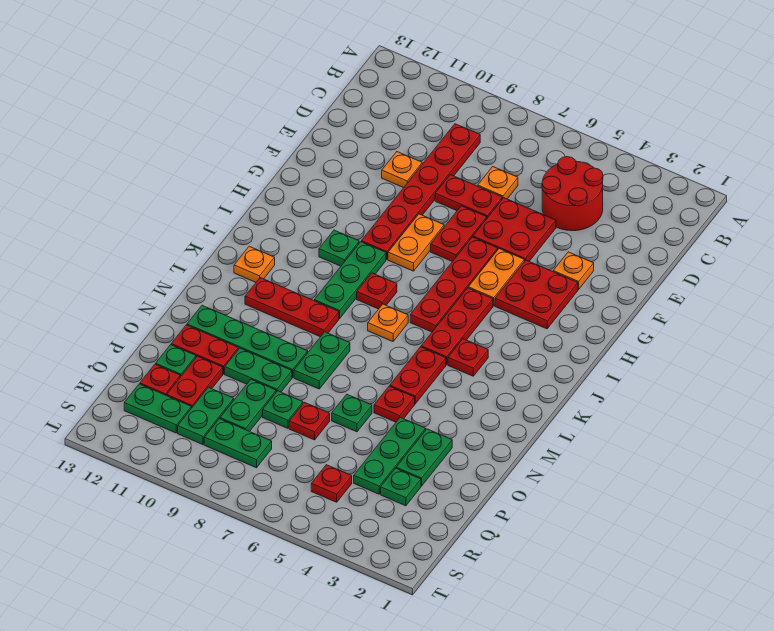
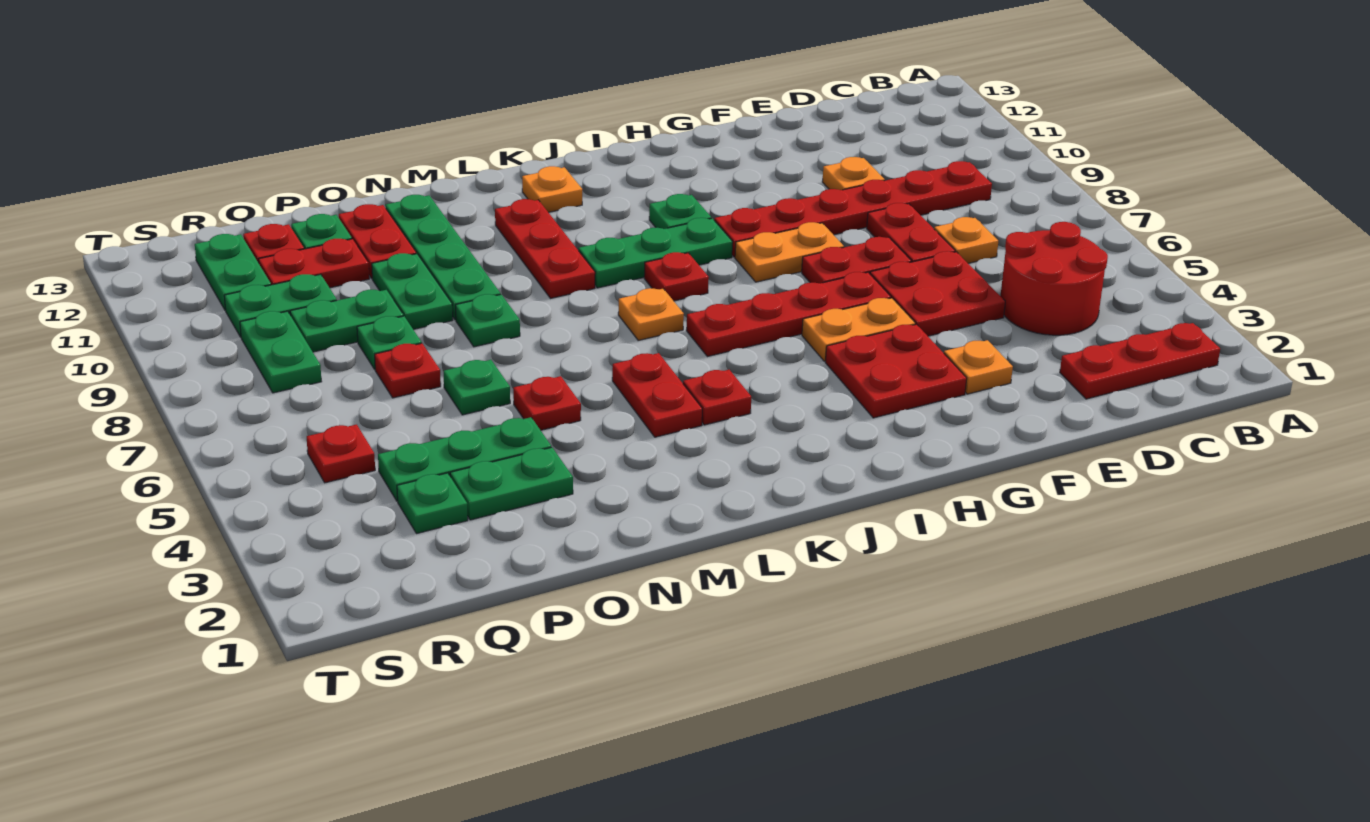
red 1x3 plate [421,288,493,365] -> red 1x3 plate moved to [1060,323,1220,399]
red 1x2 plate [390,347,446,404] -> red 1x2 plate turned to [612,353,702,437]
green 1x2 plate [294,332,350,389] -> green 1x1 plate [456,294,520,347]

